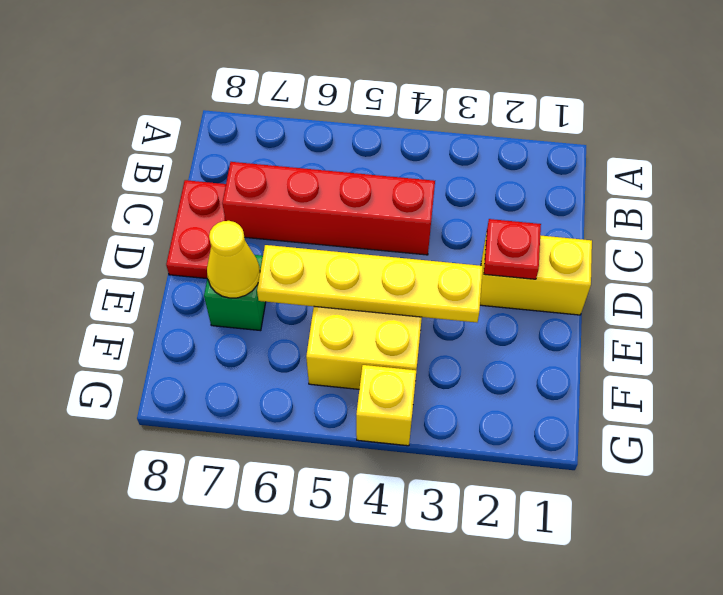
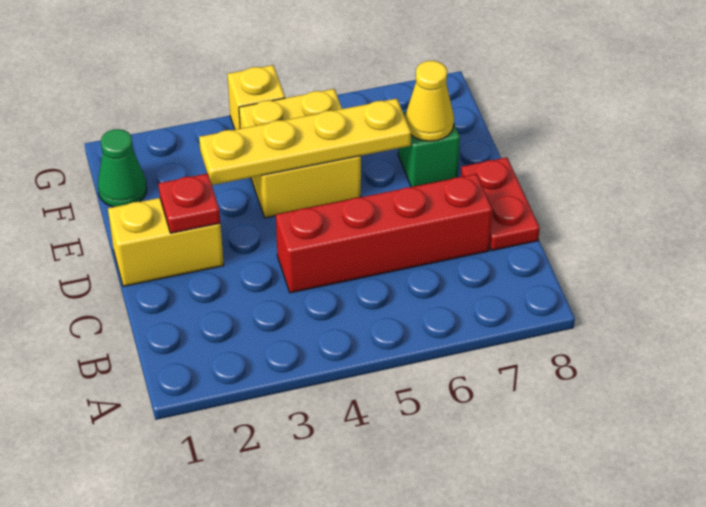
none -> green 1x1 cone [98,129,147,207]

